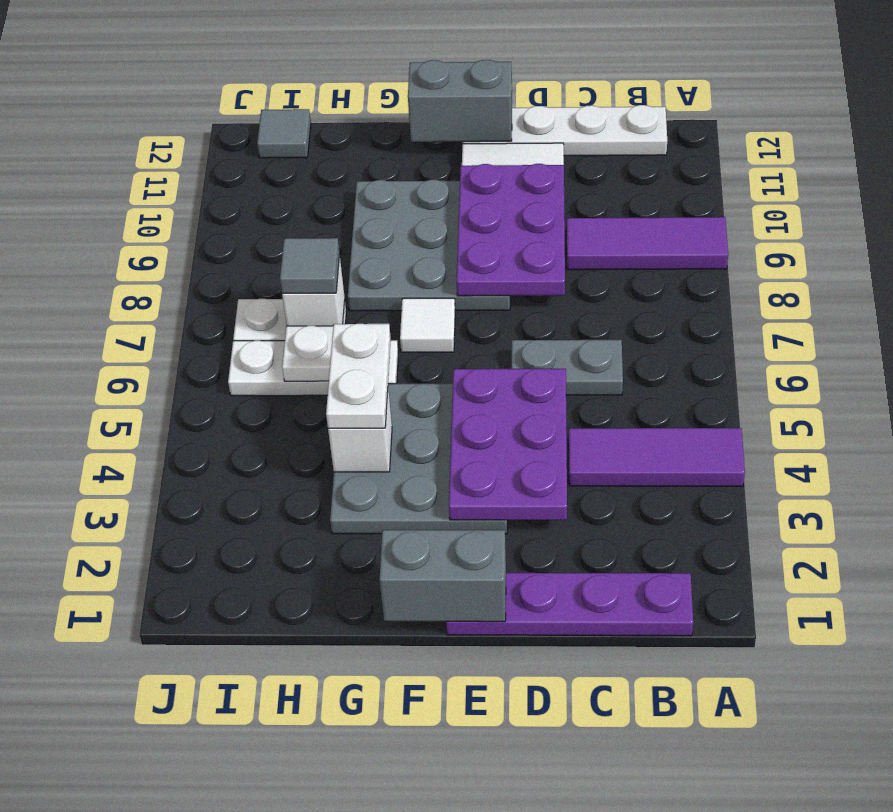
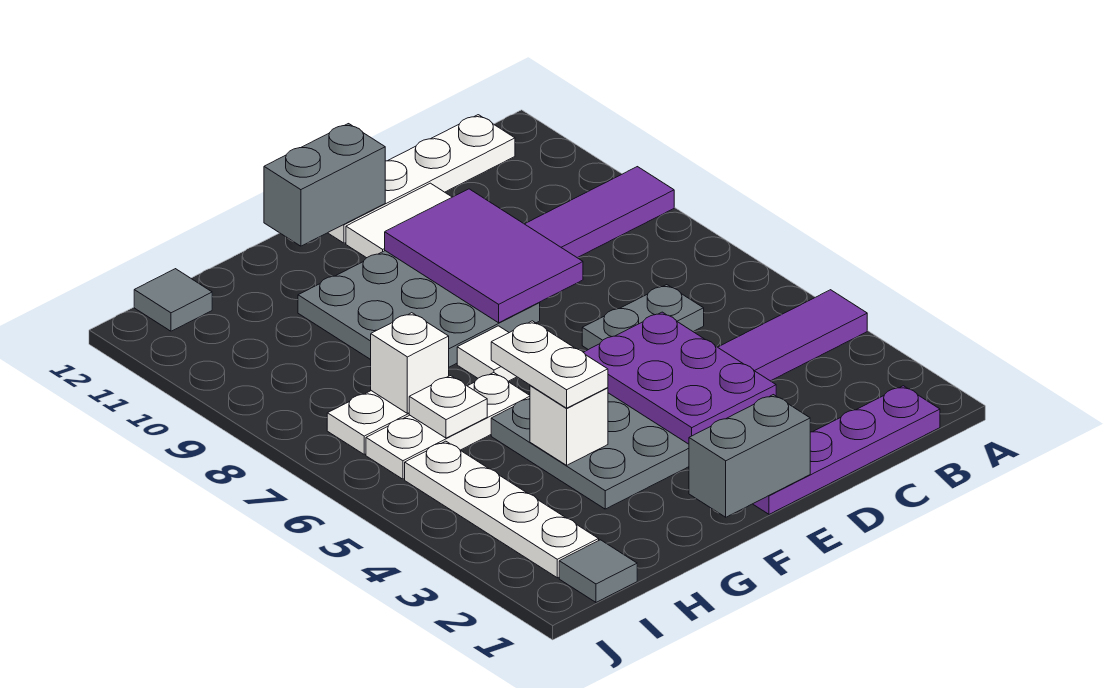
purple 2x3 plate [457,164,565,296] -> purple 2x3 tile [385,189,583,323]
grey 1x1 tile [280,238,340,293] -> grey 1x1 tile moved to [559,540,637,602]
none -> white 1x4 plate [405,441,599,578]

